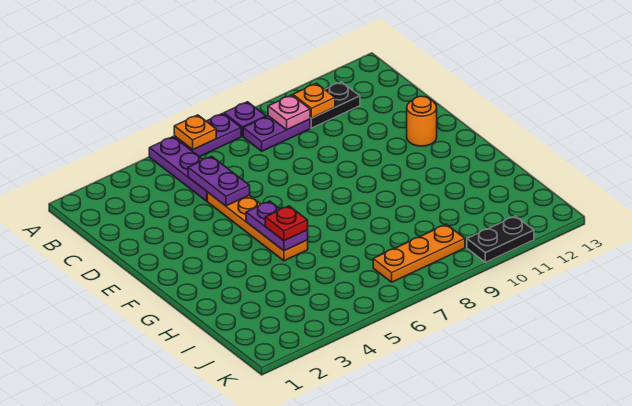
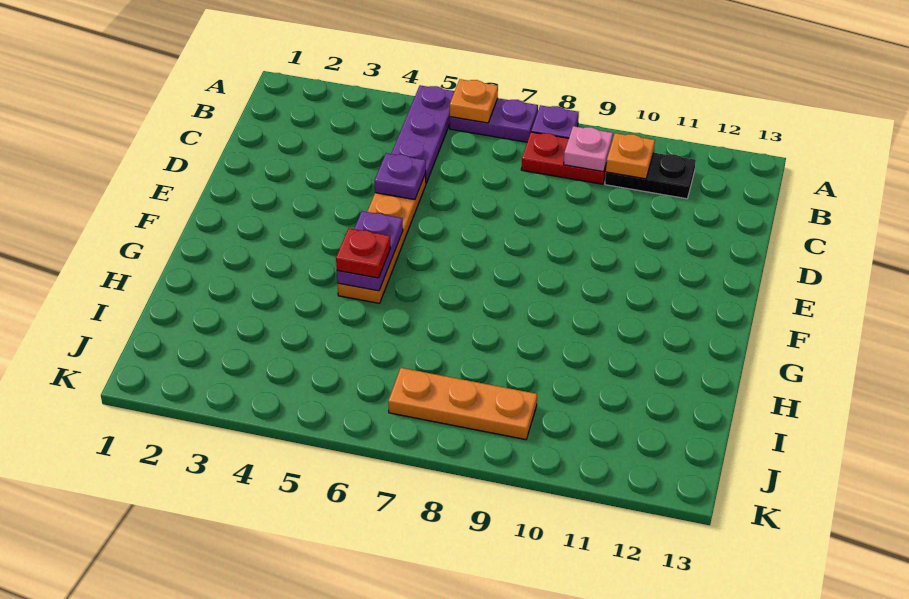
purple 1x2 plate [243,116,310,151] -> red 1x2 plate [521,132,606,184]
purple 1x2 plate [188,156,250,206] -> purple 1x1 plate [375,153,426,200]
orange 1x1 round brick [407,96,437,146] -> none
black 1x2 plate [467,216,534,262] -> none

